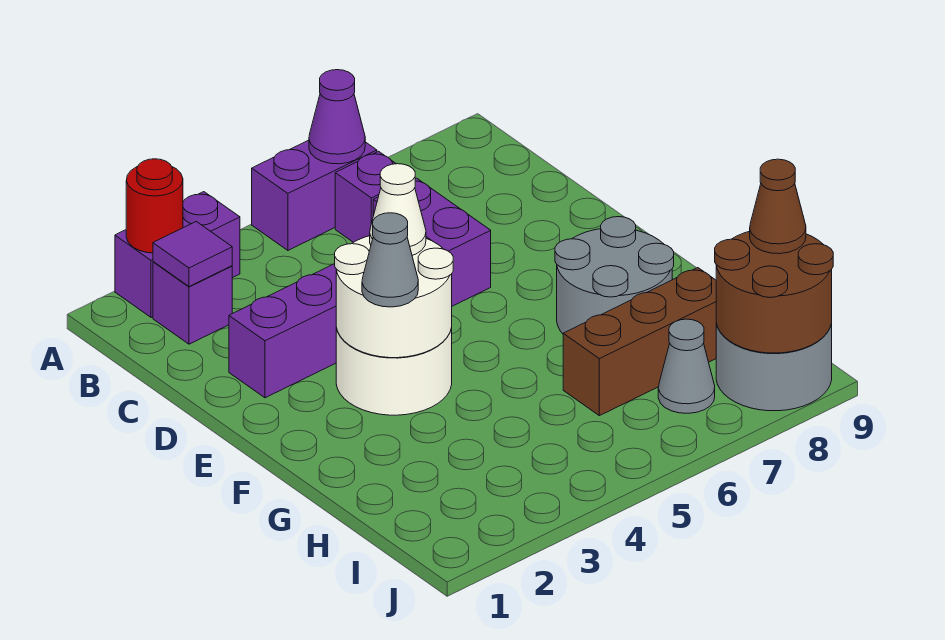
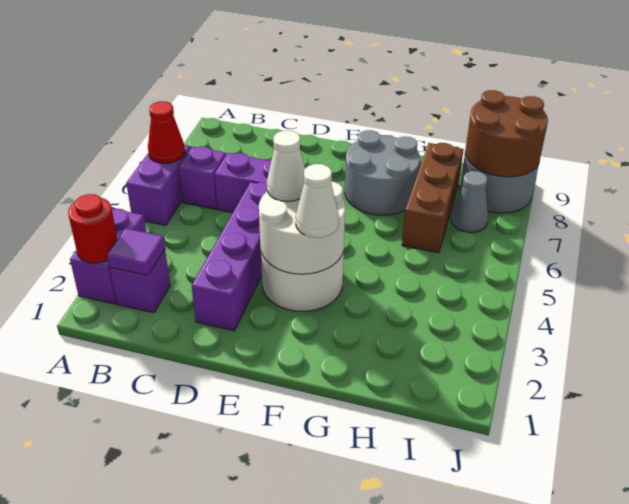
purple 1x1 cone [309,70,365,164] -> red 1x1 cone [148,101,185,163]
grey 1x1 cone [362,213,418,307] -> white 1x1 cone [296,164,339,238]
brown 1x1 cone [750,159,806,254] -> none

